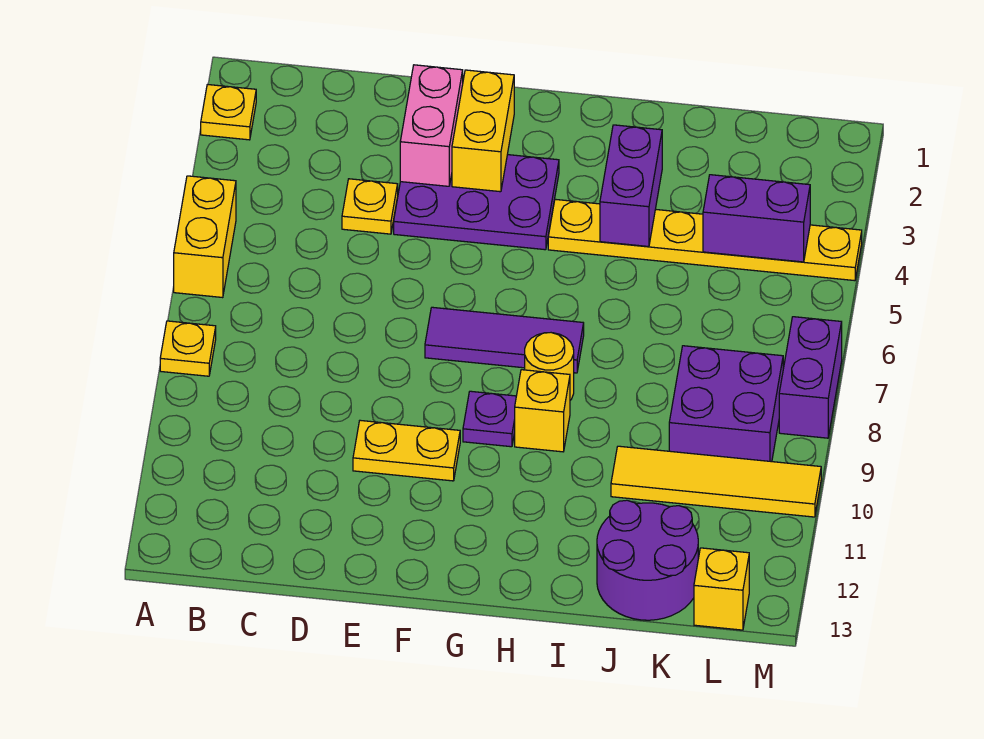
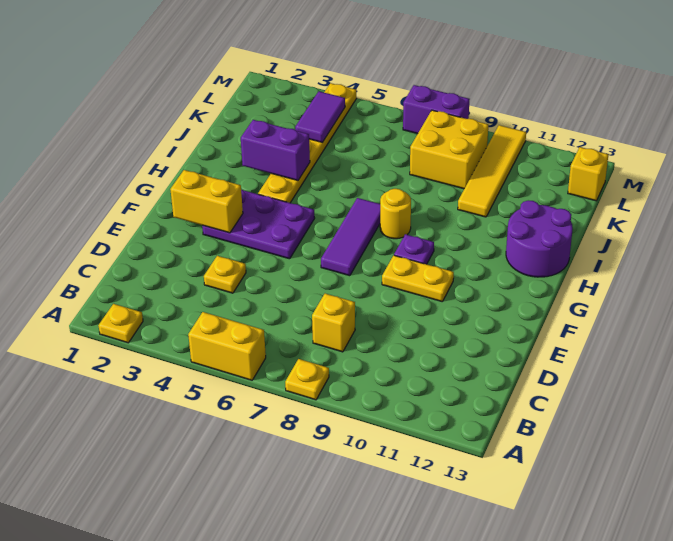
pink 1x2 brick [400,65,463,186] -> none
purple 2x3 plate [394,155,559,250] -> purple 2x3 plate turned to [202,189,315,259]
yellow 1x2 plate [353,420,460,481] -> yellow 1x2 plate turned to [382,255,454,302]
yellow 1x1 brick [515,370,570,452] -> yellow 1x1 brick moved to [312,294,355,352]
purple 2x2 round brick [597,500,698,620] -> purple 2x2 round brick moved to [506,200,573,277]
purple 1x2 brick [703,175,810,262] -> purple 1x2 tile [295,91,345,142]
purple 2x2 brick [669,346,783,462] -> yellow 2x2 brick [410,110,488,189]

